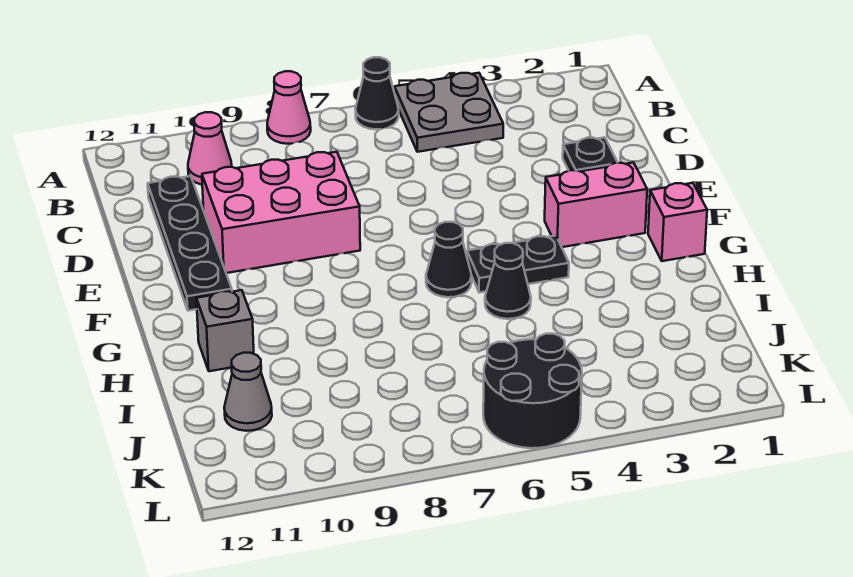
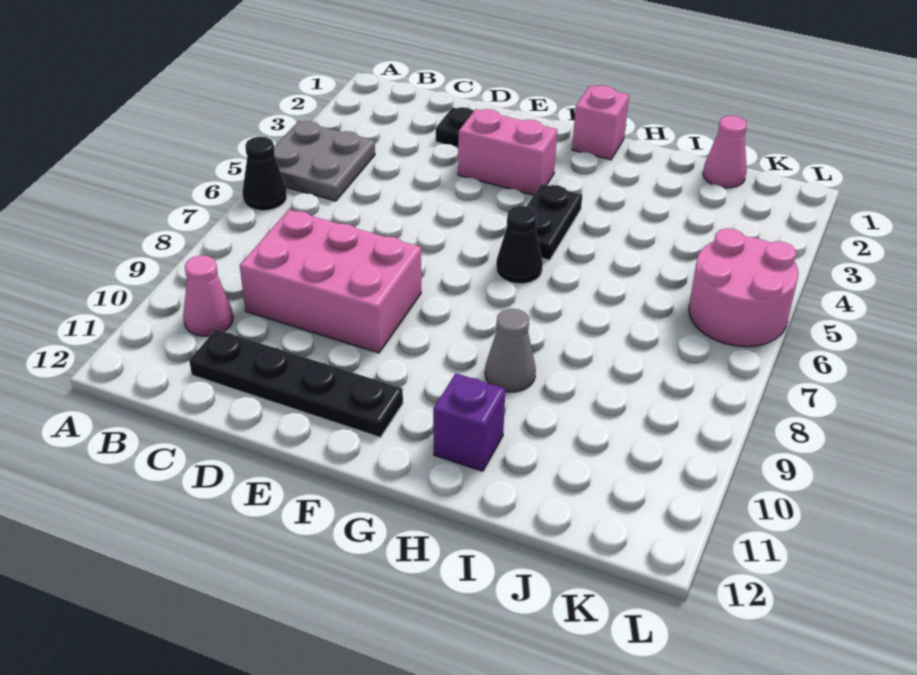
pink 1x1 cone [267,71,311,144] -> pink 1x1 cone moved to [703,116,747,188]
pink 2x3 brick [202,152,360,273] -> pink 2x3 brick turned to [240,210,421,353]
pink 1x2 brick [545,163,647,247] -> pink 1x2 brick turned to [458,109,557,195]
black 1x1 cone [485,243,531,319] -> none
grey 1x1 brick [196,290,254,371] -> purple 1x1 brick [433,373,505,471]
grey 1x1 cone [224,353,272,431] -> grey 1x1 cone moved to [485,309,536,392]
black 2x2 round brick [483,334,582,448] -> pink 2x2 round brick [689,228,798,347]

